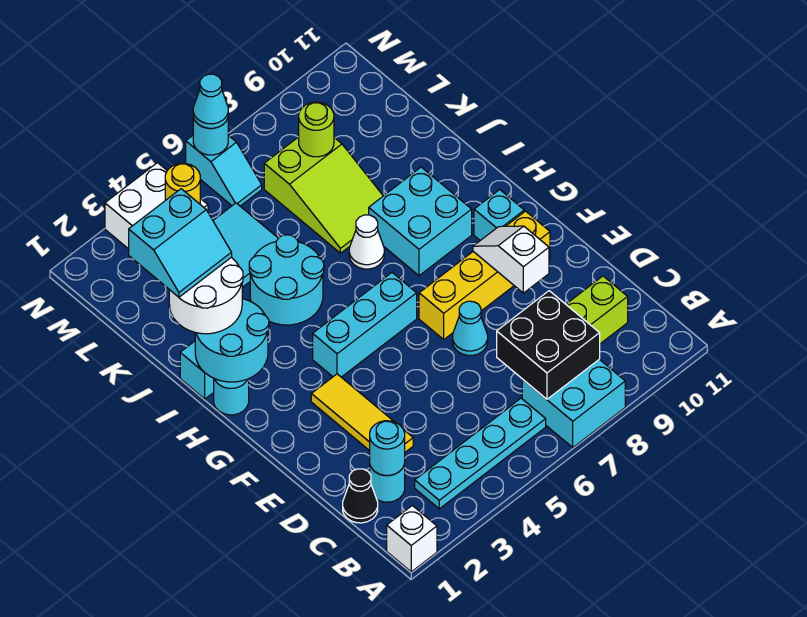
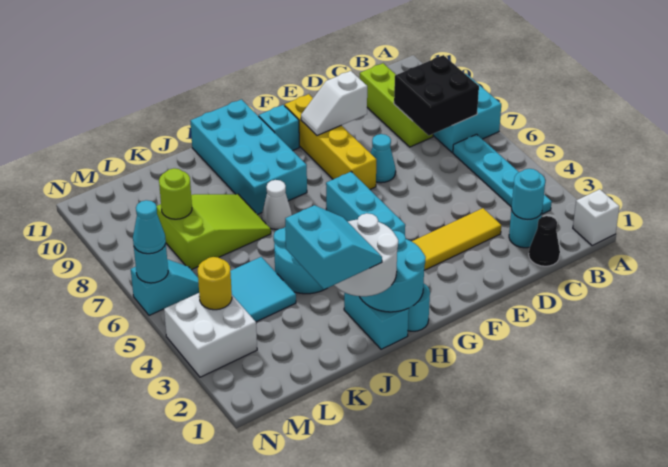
cyan 2x2 brick [369,167,472,276] -> cyan 2x4 brick [190,99,307,215]

